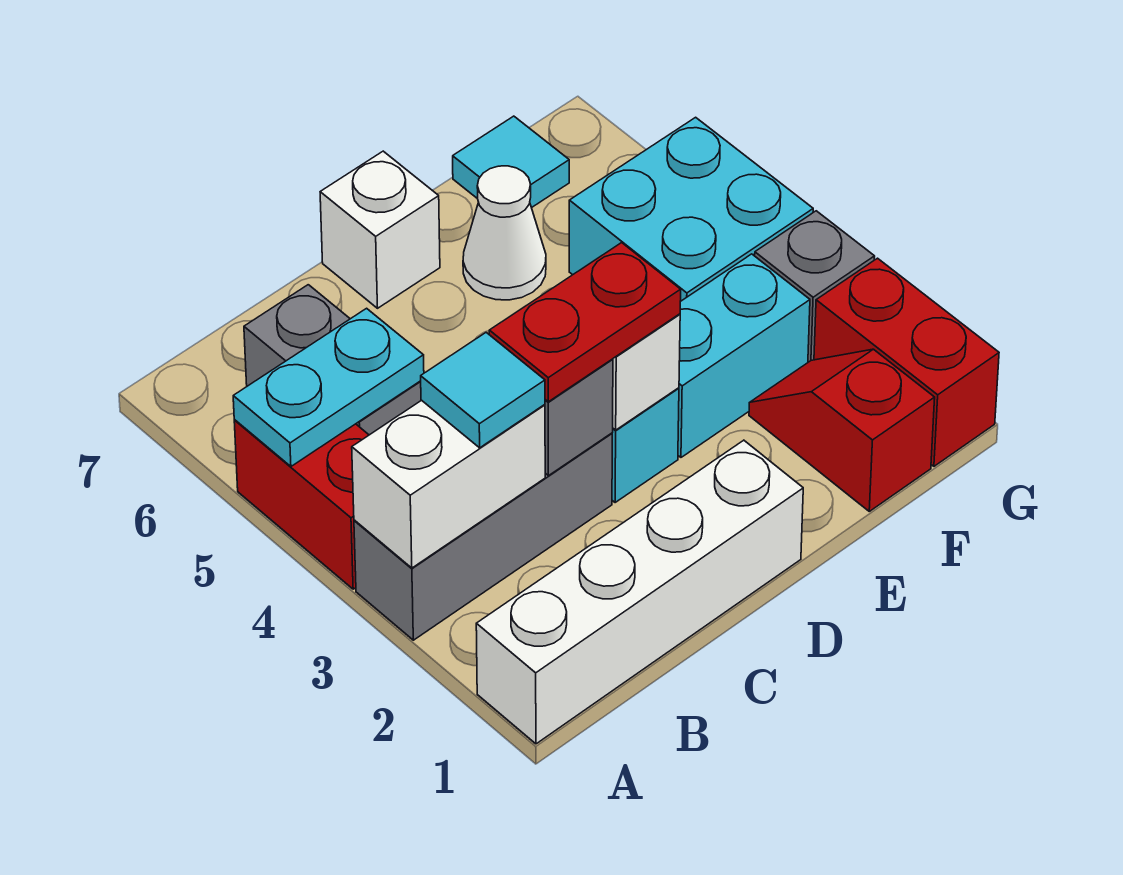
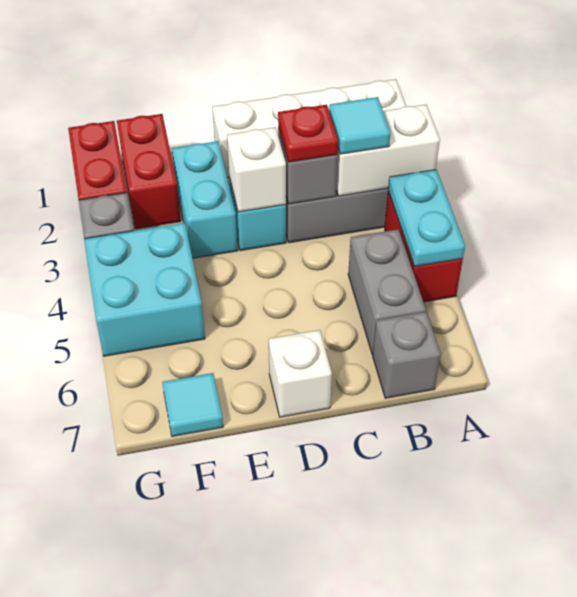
cyan 1x2 plate [233,308,424,466] -> cyan 1x2 plate turned to [388,170,465,267]
none -> grey 1x1 brick [373,312,441,398]
red 1x2 plate [489,243,681,402] -> red 1x1 plate [278,105,338,162]
cyan 1x2 brick [678,254,810,457] -> cyan 1x2 brick turned to [172,141,238,258]
white 1x1 cone [463,166,546,300] -> none
red 1x2 slope [749,349,935,511] -> red 1x2 brick [117,114,181,229]

